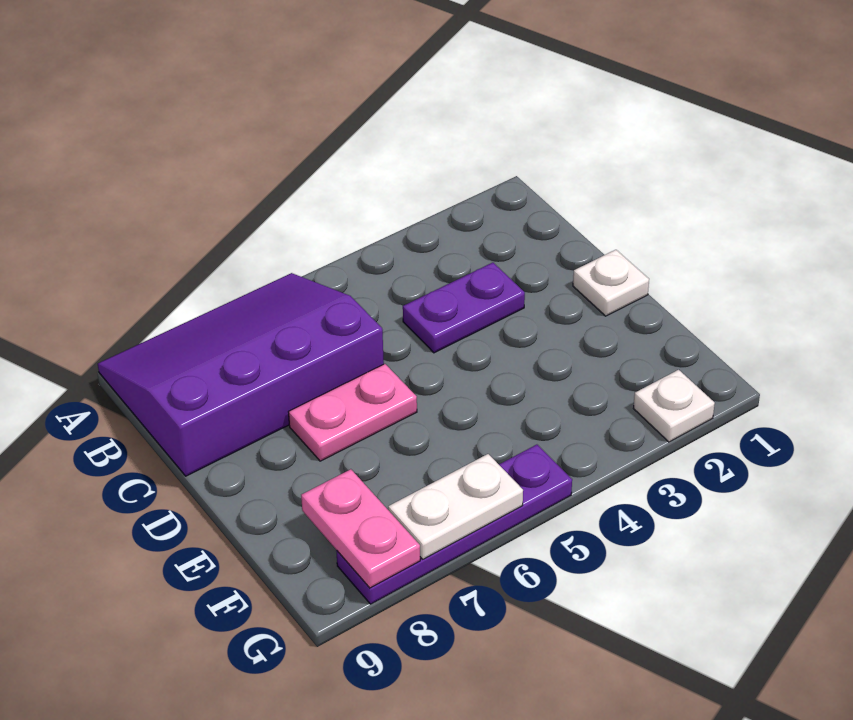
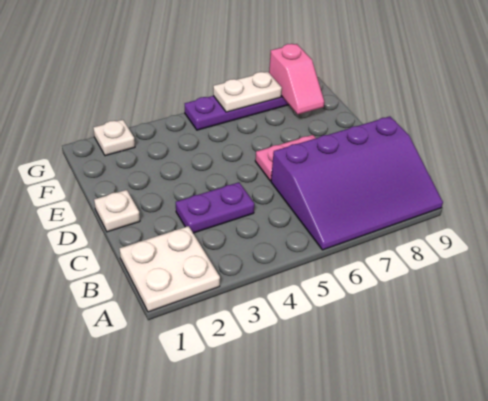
none -> white 2x2 plate [119,226,220,312]
pink 1x2 plate [301,469,420,588] -> pink 1x2 slope [269,44,324,114]

